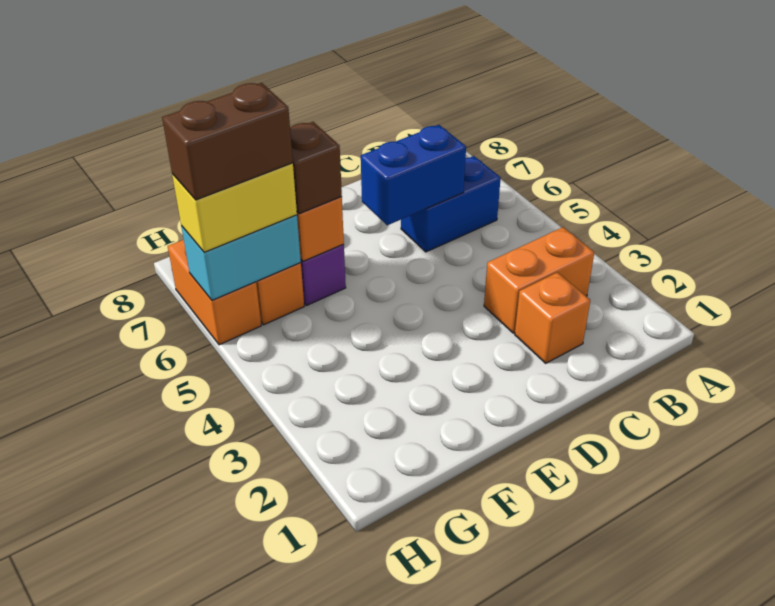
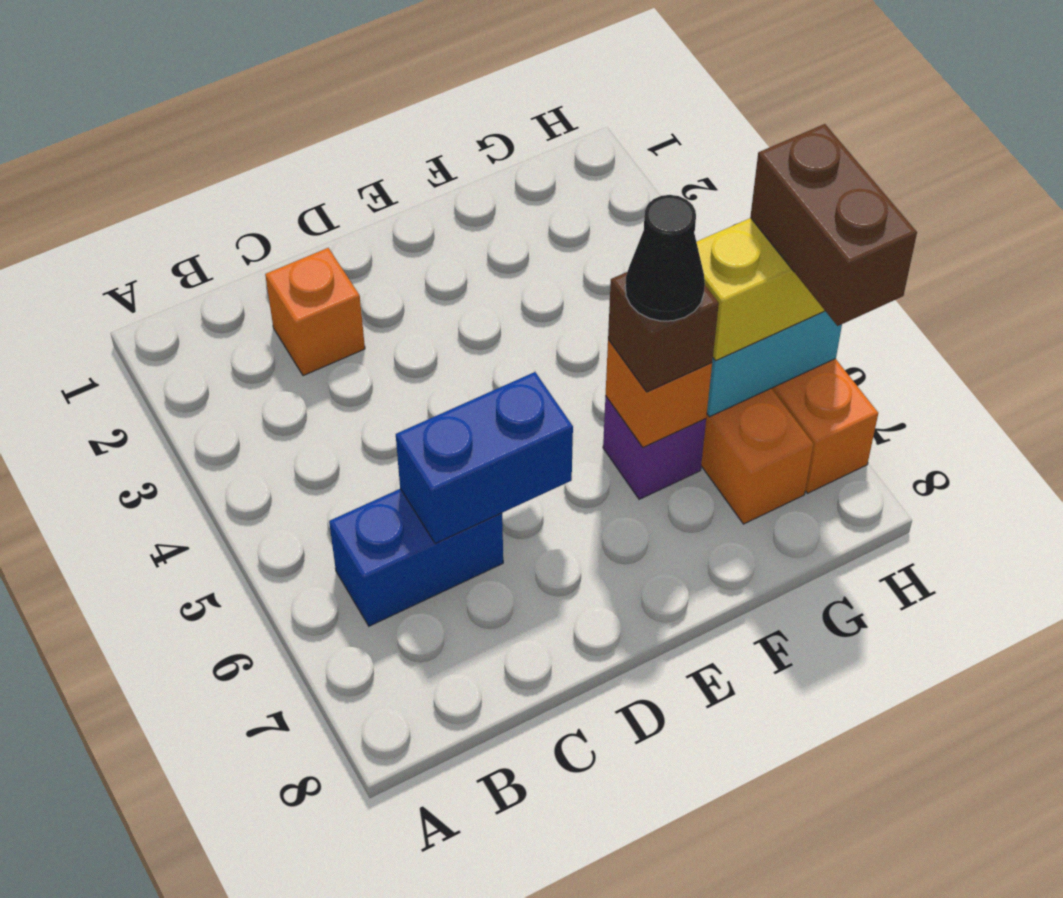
orange 1x2 brick [484,227,594,333] -> none
none -> black 1x1 cone [625,195,705,321]
brown 1x2 brick [162,83,293,200] -> brown 1x2 brick turned to [750,124,917,326]

